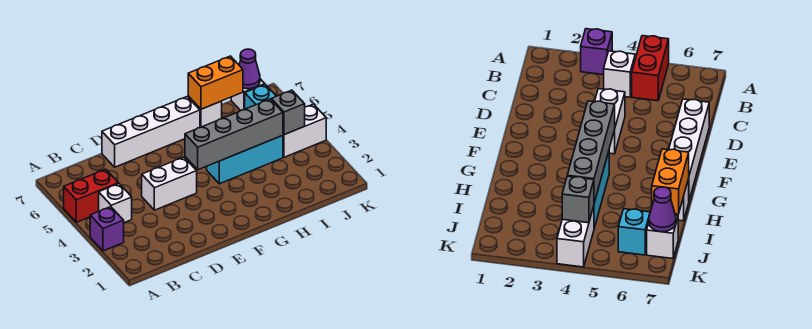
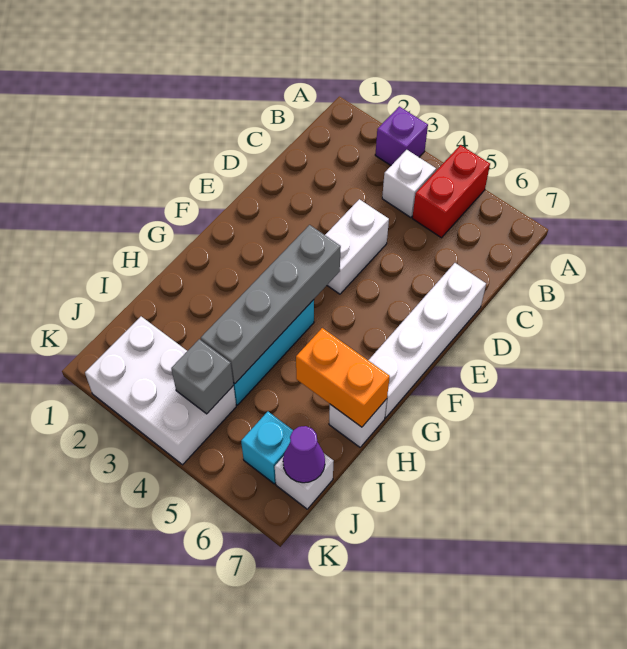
orange 1x2 brick [188,56,243,109] -> orange 1x2 brick turned to [296,328,390,427]
white 1x2 brick [283,104,326,157] -> white 2x3 brick [85,317,236,465]

